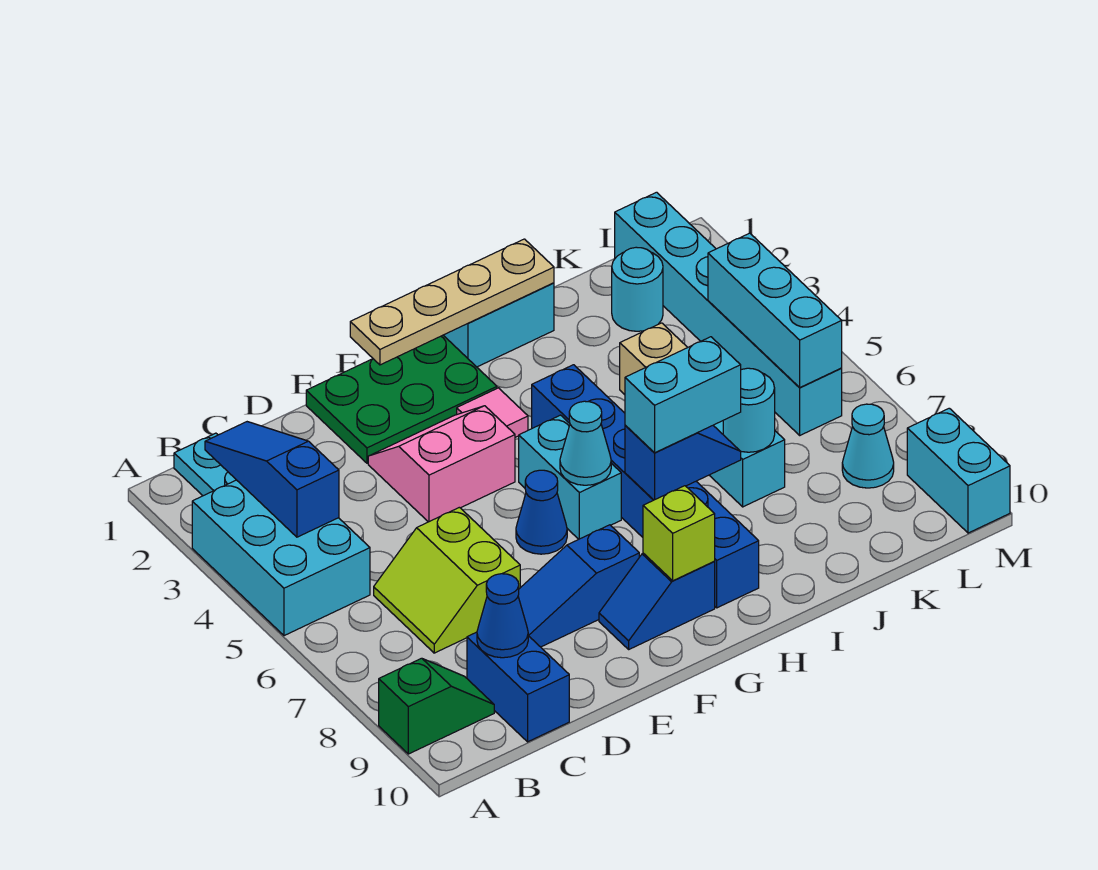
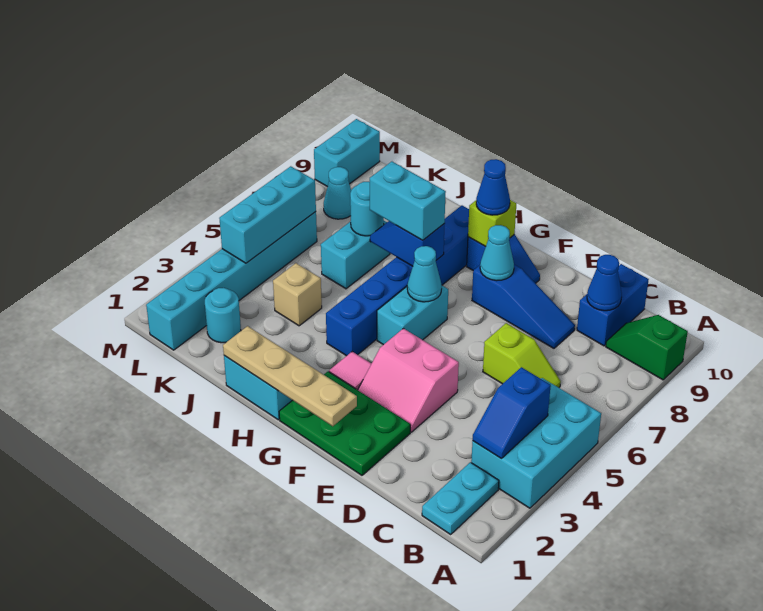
blue 1x3 slope [205,422,339,537] -> blue 1x2 slope [473,367,551,458]
lime 2x2 slope [374,507,520,653] -> lime 1x2 slope [483,323,561,388]
blue 1x1 cone [516,470,567,554] -> blue 1x1 cone moved to [476,159,510,215]
none -> cyan 1x1 cone [480,225,514,281]

